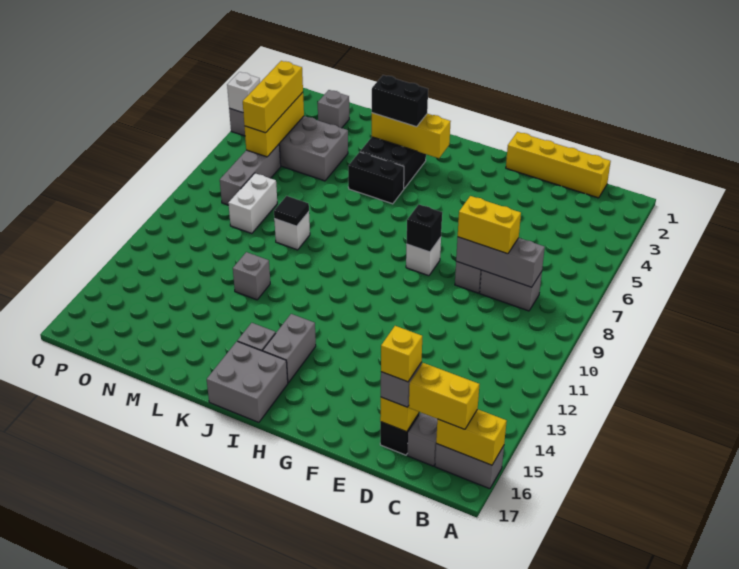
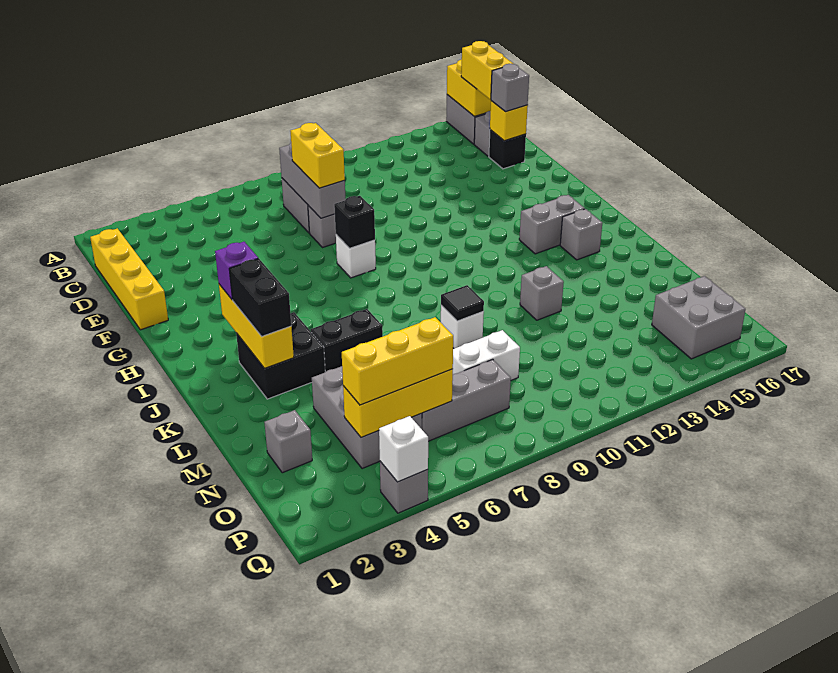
yellow 1x1 brick [381,326,422,382] -> none
none -> purple 1x1 brick [215,242,258,300]
grey 2x2 brick [207,341,288,422] -> grey 2x2 brick moved to [652,276,746,359]
black 1x2 brick [348,152,404,204] -> black 1x2 brick turned to [311,309,383,372]

